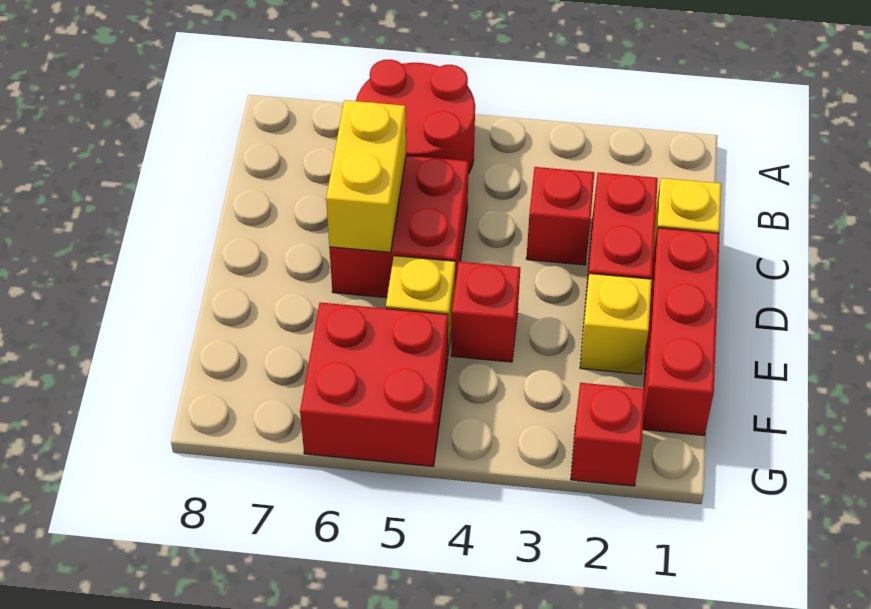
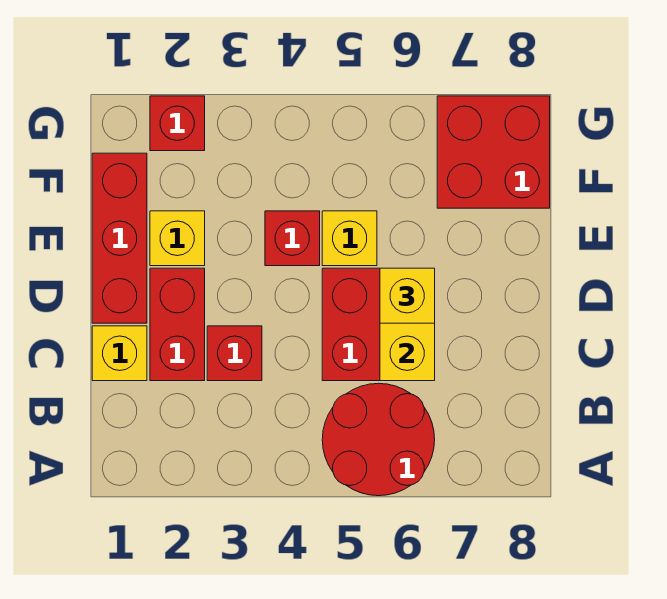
none -> yellow 1x1 brick [380,268,435,323]
red 2x2 brick [300,302,448,466] -> red 2x2 brick moved to [437,96,550,208]

